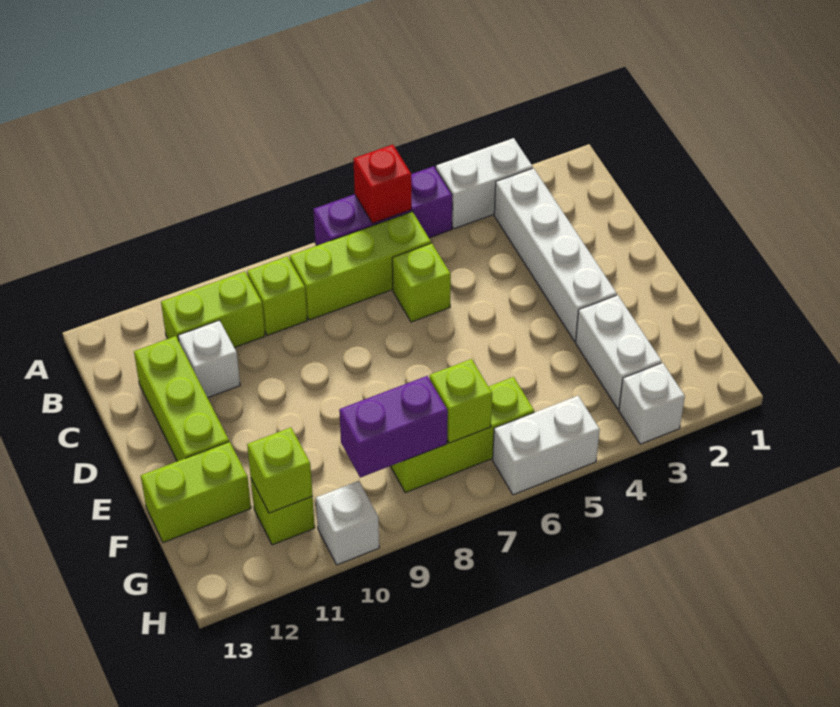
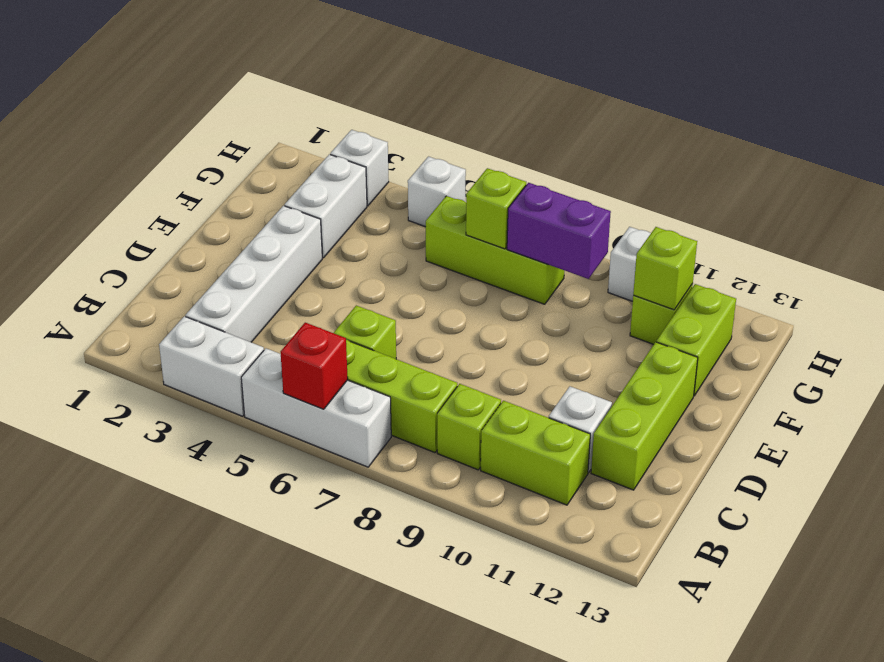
purple 1x3 brick [313,166,452,246] -> white 1x3 brick [241,348,391,467]
lime 1x2 brick [141,442,251,542] -> lime 1x2 brick turned to [657,284,736,396]
white 1x2 brick [493,396,600,495] -> white 1x1 brick [408,157,466,227]

